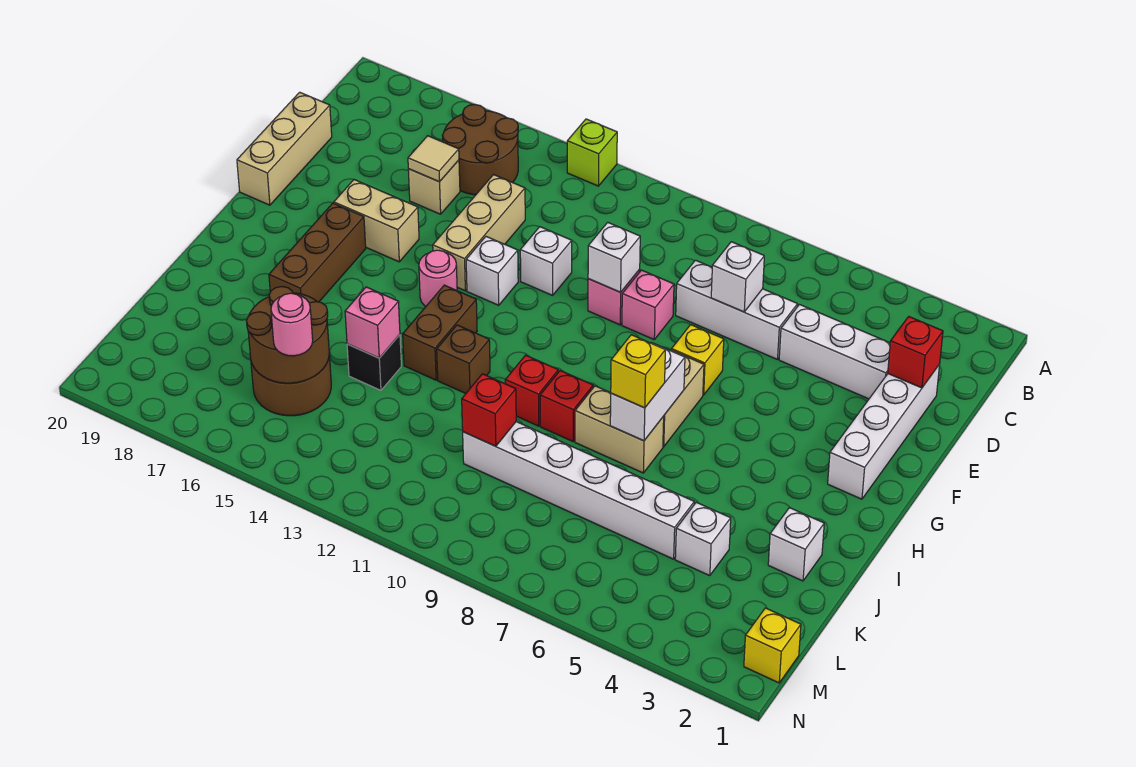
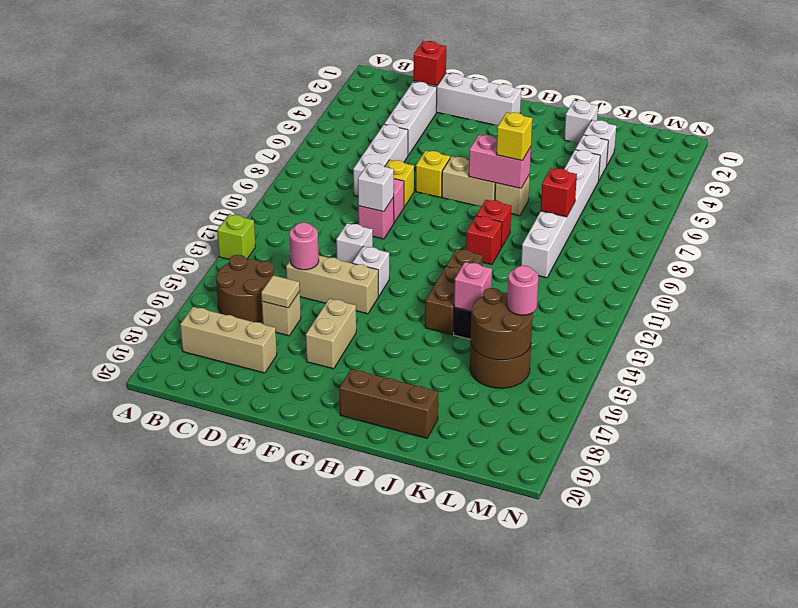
white 1x1 brick [711,242,764,312] -> white 1x1 brick moved to [584,120,616,165]
tan 1x3 brick [237,92,332,205] -> tan 1x3 brick moved to [180,307,277,373]
pink 1x1 round brick [419,250,457,306] -> pink 1x1 round brick moved to [289,223,319,270]
brown 1x3 brick [269,203,366,302] -> brown 1x3 brick moved to [339,369,438,438]
white 1x2 brick [610,342,685,441] -> pink 1x2 brick [469,135,531,188]
brown 1x2 brick [403,285,477,380] -> brown 1x2 brick turned to [425,266,460,335]
tan 1x2 brick [575,386,664,473] -> tan 1x1 brick [495,174,530,216]
red 1x1 brick [462,374,516,446] -> red 1x1 brick moved to [541,168,577,217]
yellow 1x1 brick [744,608,801,683] -> yellow 1x1 brick moved to [385,160,414,207]

